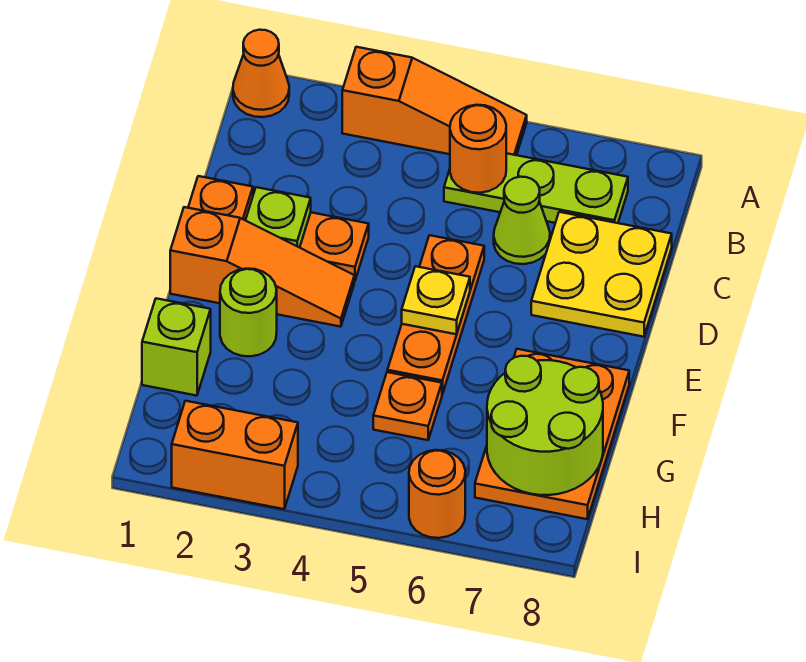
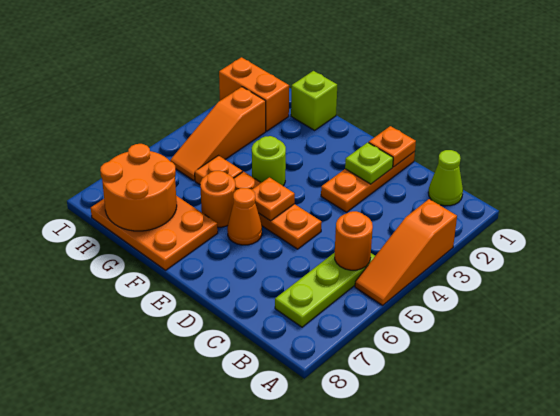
orange 1x1 cone [233,30,289,117] -> orange 1x1 cone moved to [227,188,262,245]
lime 1x1 cone [494,177,550,264] -> lime 1x1 cone moved to [428,150,463,206]
yellow 2x2 plate [531,212,672,337] -> none
orange 1x3 slope [170,207,354,327] -> orange 1x3 slope moved to [170,87,266,181]
yellow 1x1 plate [402,266,470,334] -> orange 1x1 plate [252,177,295,221]
lime 1x1 round brick [220,269,277,356] -> lime 1x1 round brick moved to [252,136,286,186]
lime 2x2 round brick [487,356,603,495] -> orange 2x2 round brick [100,144,177,231]
orange 1x2 brick [172,401,298,509] -> orange 1x2 brick turned to [219,57,289,131]
orange 1x1 round brick [409,450,465,538] -> orange 1x1 round brick moved to [200,171,235,227]

